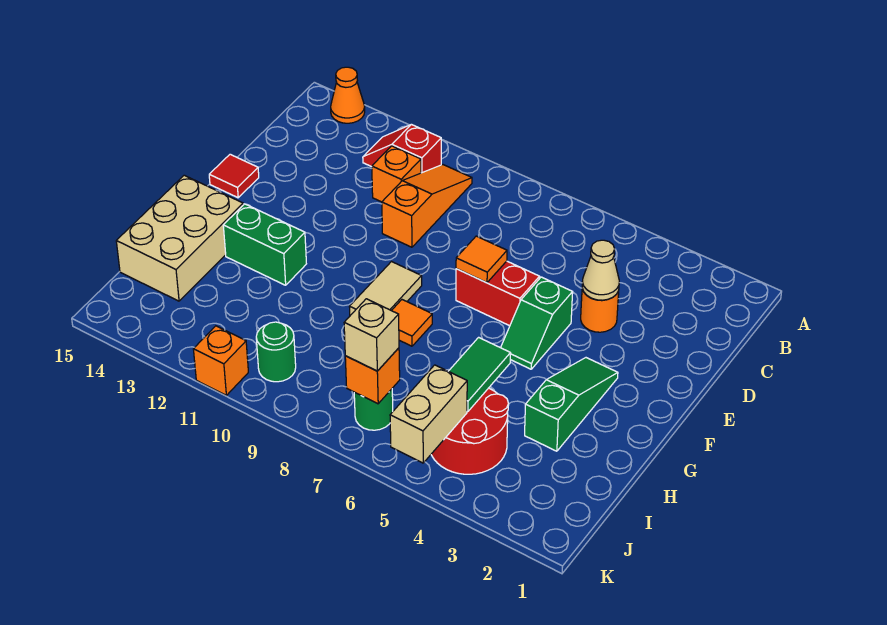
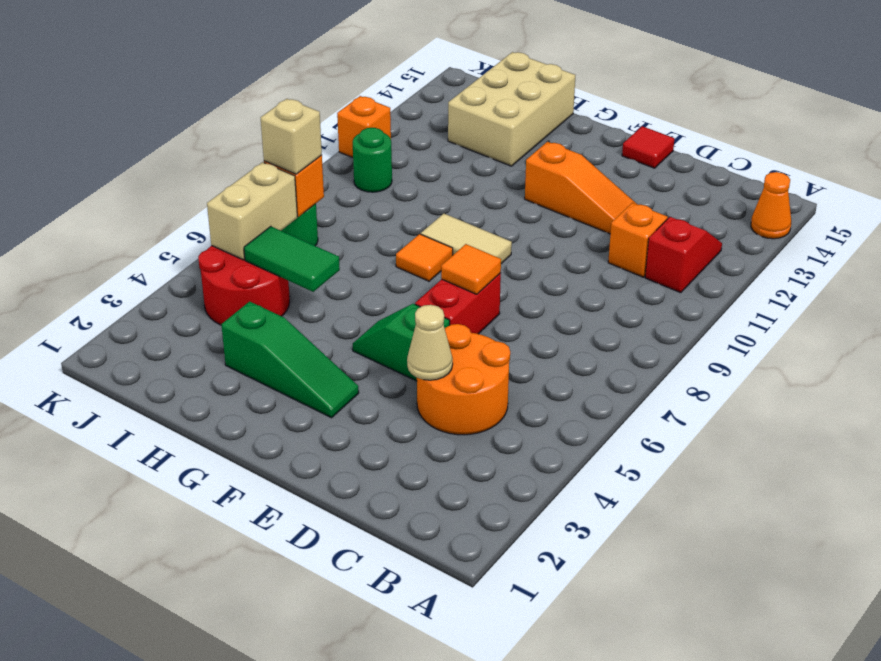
orange 1x3 slope [382,165,472,247] -> orange 1x3 slope moved to [525,142,638,234]
orange 1x1 round brick [581,289,619,332] -> orange 2x2 round brick [417,324,510,435]
green 1x2 brick [223,204,306,285] -> none
tan 2x3 brick [116,175,243,301] -> tan 2x3 brick turned to [448,52,576,166]
tan 1x2 brick [390,365,467,463] -> tan 1x2 brick turned to [207,162,297,260]

